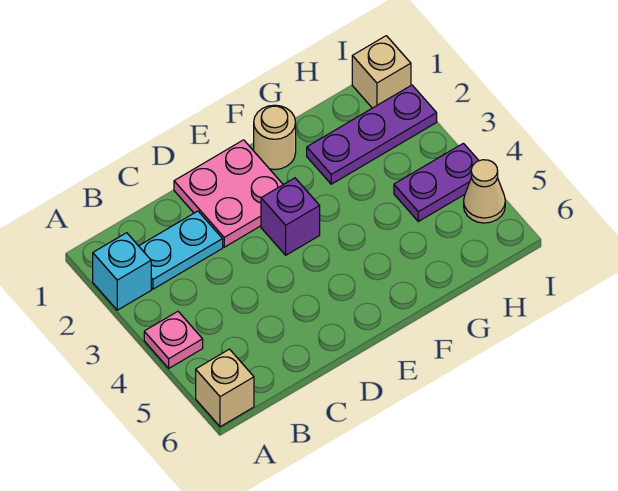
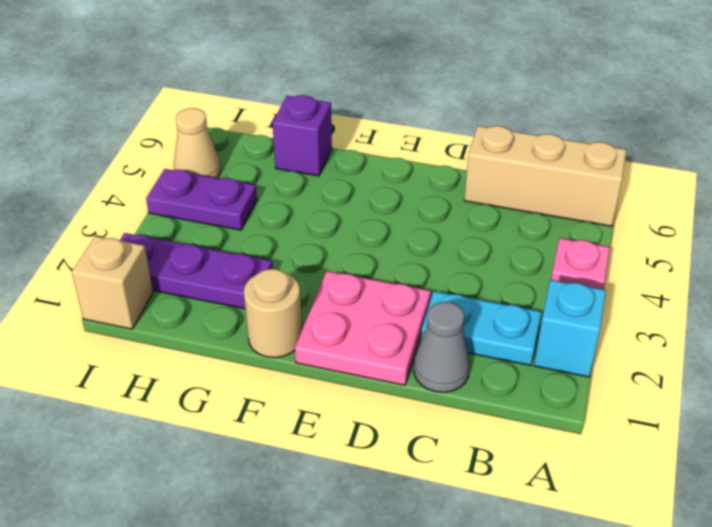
tan 1x1 brick [196,349,254,427] -> tan 1x3 brick [464,126,626,226]
none -> grey 1x1 cone [414,302,470,392]
purple 1x1 brick [261,178,320,255] -> purple 1x1 brick moved to [272,95,332,176]

